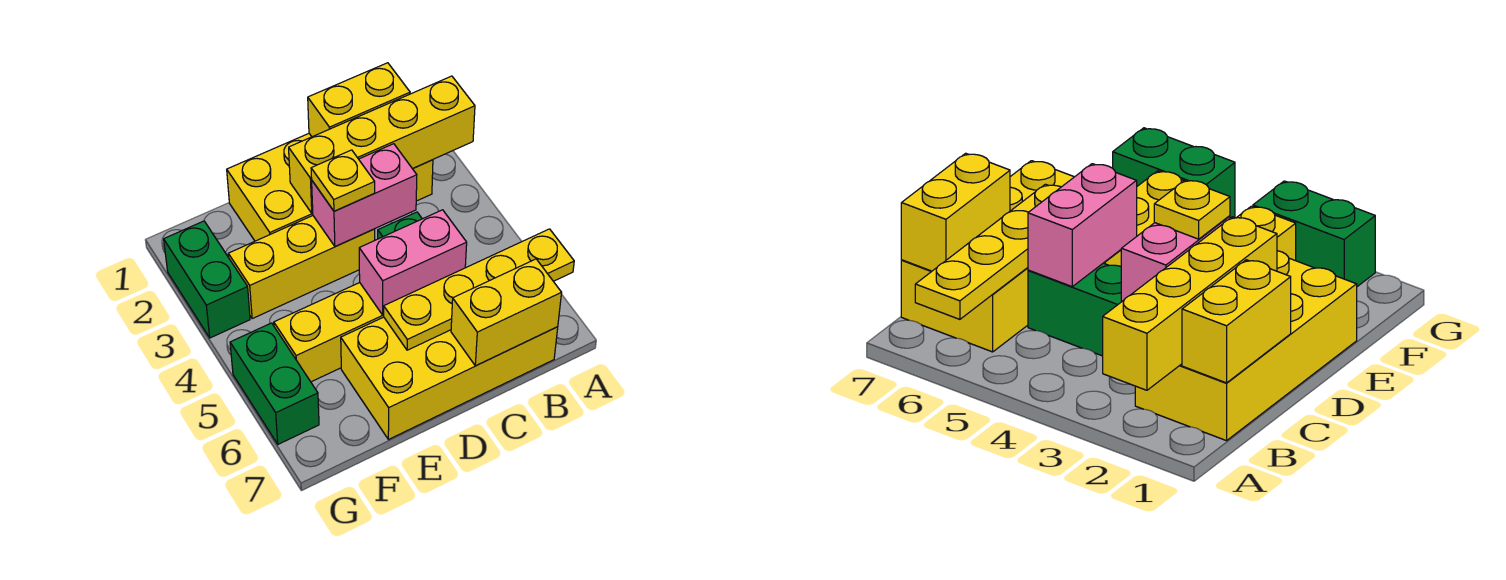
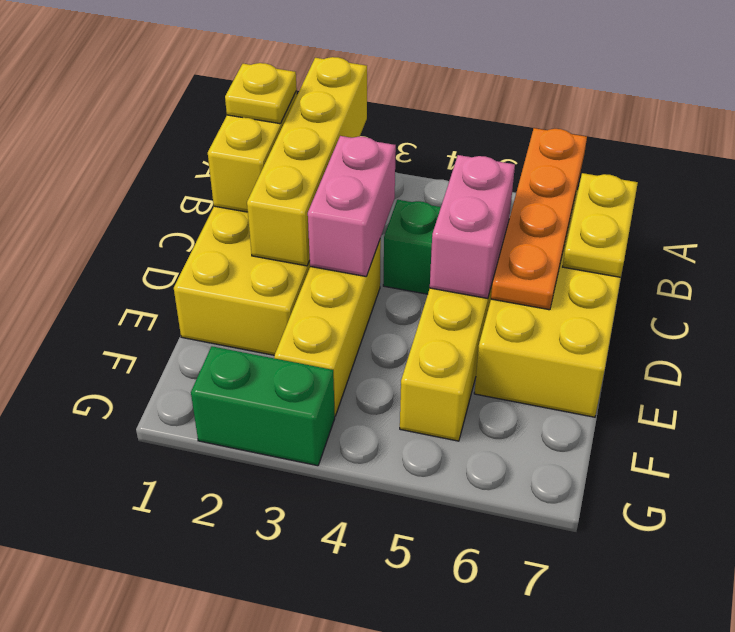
yellow 1x4 plate [384,229,574,350] -> orange 1x4 plate [491,128,587,310]
yellow 1x2 brick [451,259,562,366] -> yellow 1x2 plate [563,173,638,277]
yellow 1x1 plate [311,150,375,211] -> yellow 1x1 plate moved to [225,63,297,124]
green 1x2 brick [230,323,319,444] -> none

